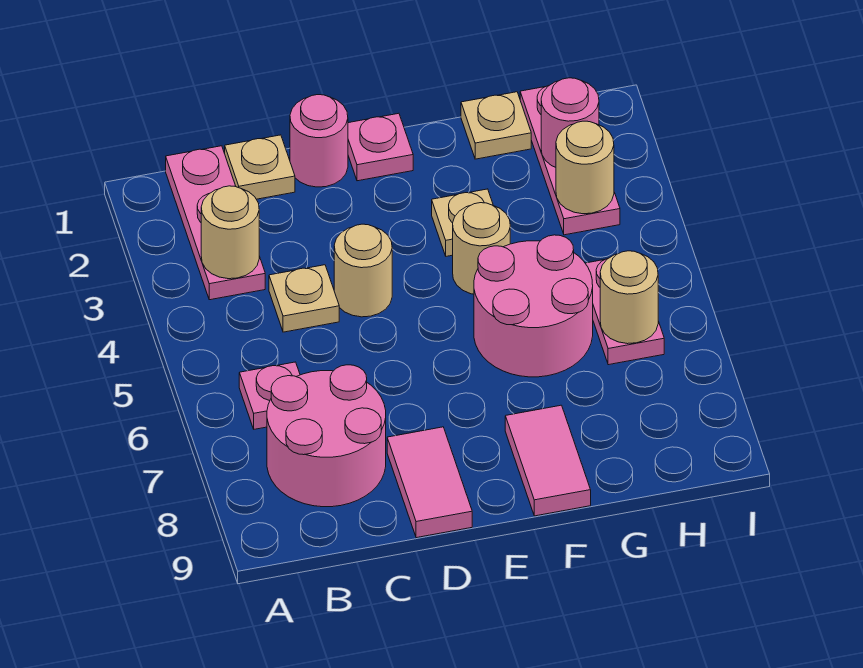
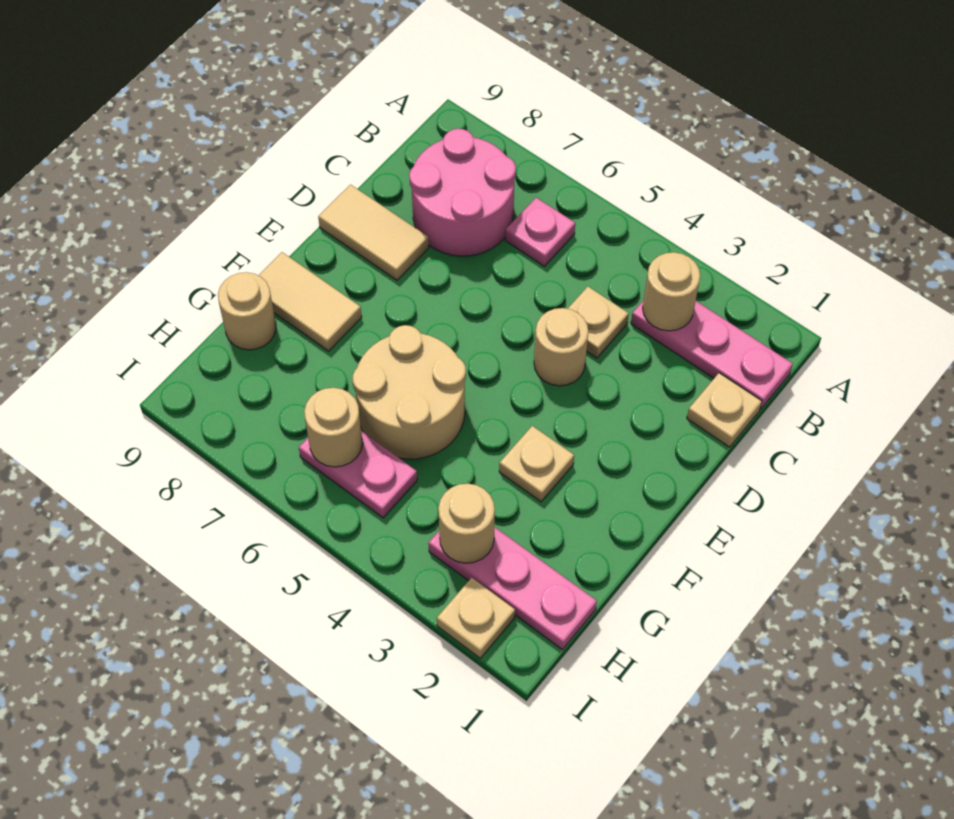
pink 1x1 round brick [290,95,348,187] -> none
pink 1x2 tile [387,427,472,538] -> tan 1x2 tile [318,185,429,280]
pink 1x1 plate [348,113,413,181] -> none
tan 1x1 round brick [453,203,510,294] -> tan 1x1 round brick moved to [218,272,276,350]
pink 2x2 round brick [474,235,593,377] -> tan 2x2 round brick [353,325,466,459]
pink 1x2 tile [505,405,591,516] -> tan 1x2 tile [259,252,362,351]
tan 1x1 plate [461,92,531,159] -> tan 1x1 plate moved to [437,578,515,658]
pink 1x1 round brick [541,78,599,167] -> none

